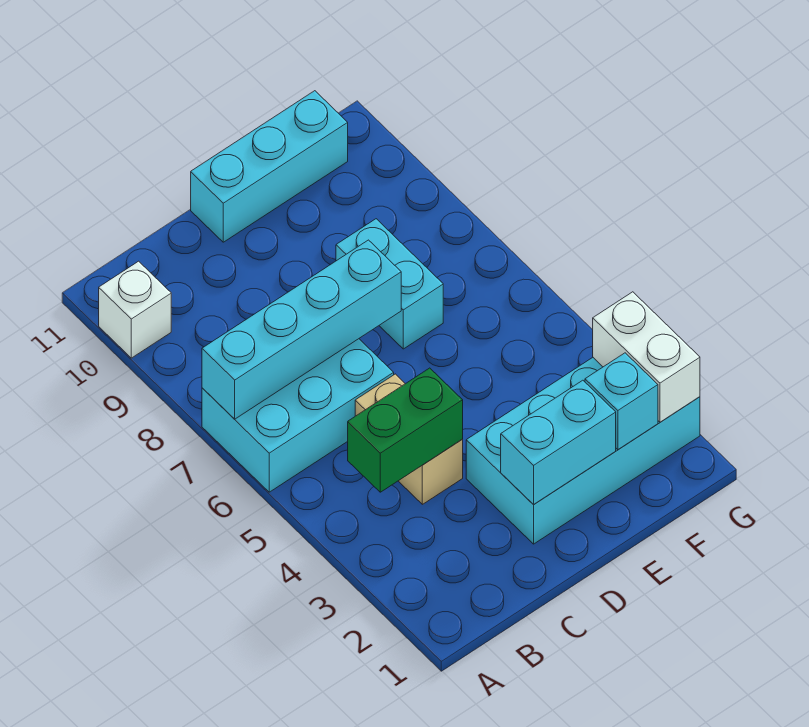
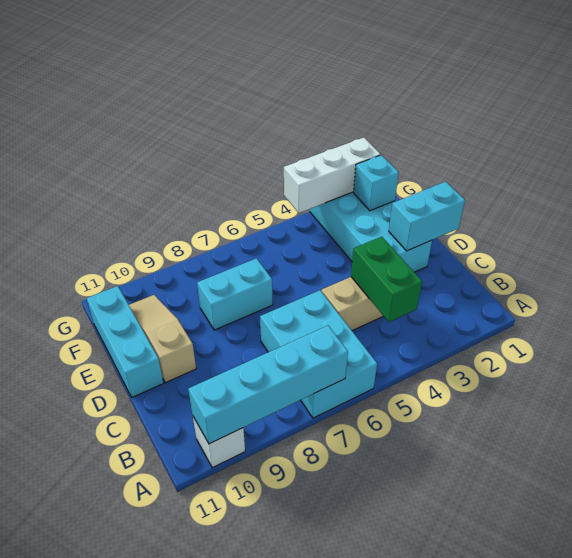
cyan 1x4 brick [202,240,401,419] -> cyan 1x4 brick turned to [188,326,348,444]
cyan 1x2 brick [501,380,616,505] -> cyan 1x2 brick turned to [389,182,465,251]
none -> tan 1x3 slope [129,295,196,383]
white 1x2 brick [593,292,700,422] -> white 1x3 brick [284,138,381,213]

